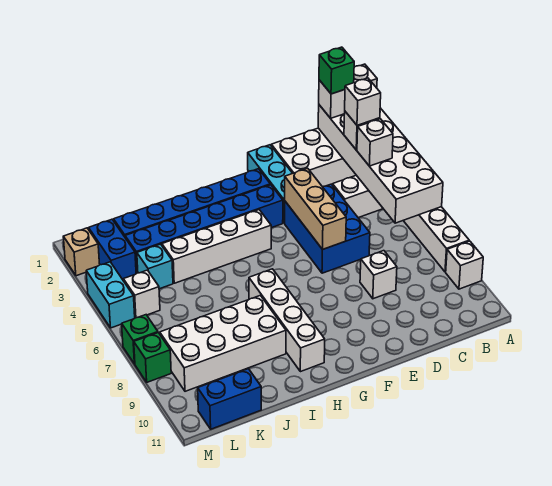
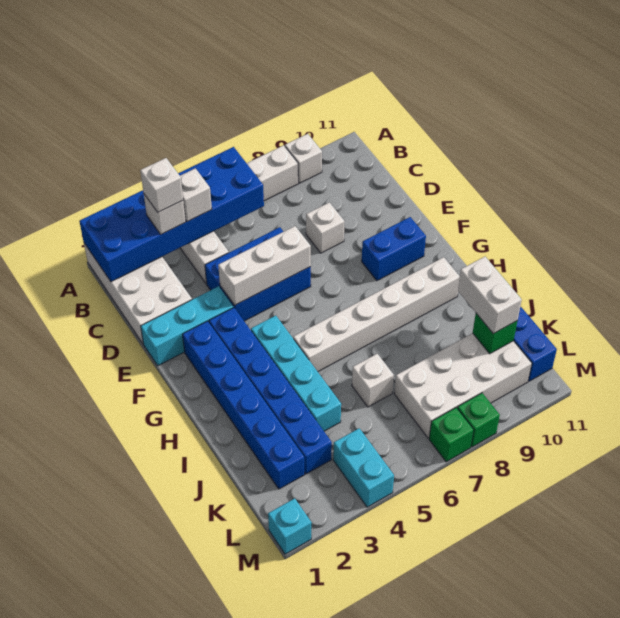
white 2x6 brick [318,105,443,223] -> blue 2x6 brick [79,147,264,282]
white 1x2 brick [319,64,377,118] -> white 1x2 brick moved to [458,257,522,334]
green 1x1 brick [319,47,354,94] -> green 1x1 brick moved to [473,313,517,354]
tan 1x3 brick [285,168,346,249] -> white 1x3 brick [218,226,311,305]
white 1x4 brick [162,210,271,283] -> cyan 1x4 brick [251,316,341,431]
white 1x4 brick [249,269,325,372] -> white 1x6 brick [293,257,460,371]
white 2x4 brick [160,295,286,391] -> white 2x4 brick turned to [394,333,532,438]
cyan 1x1 brick [137,244,173,289] -> cyan 1x1 brick moved to [268,498,312,554]
blue 1x2 brick [89,219,136,280] -> blue 1x2 brick moved to [362,217,426,281]
white 1x1 brick [123,270,160,318] -> white 1x1 brick moved to [352,354,394,407]
tan 1x1 brick [63,228,100,276] -> none
cyan 1x2 brick [86,262,135,328] -> cyan 1x2 brick turned to [333,428,394,507]

